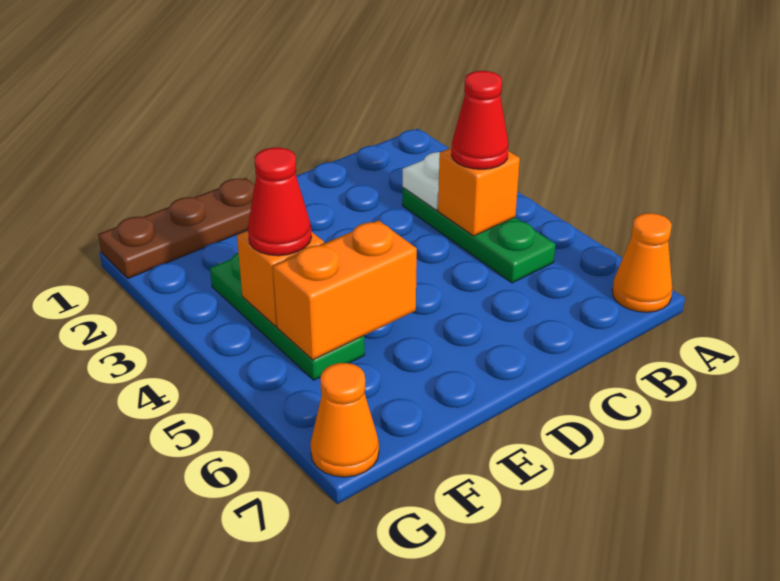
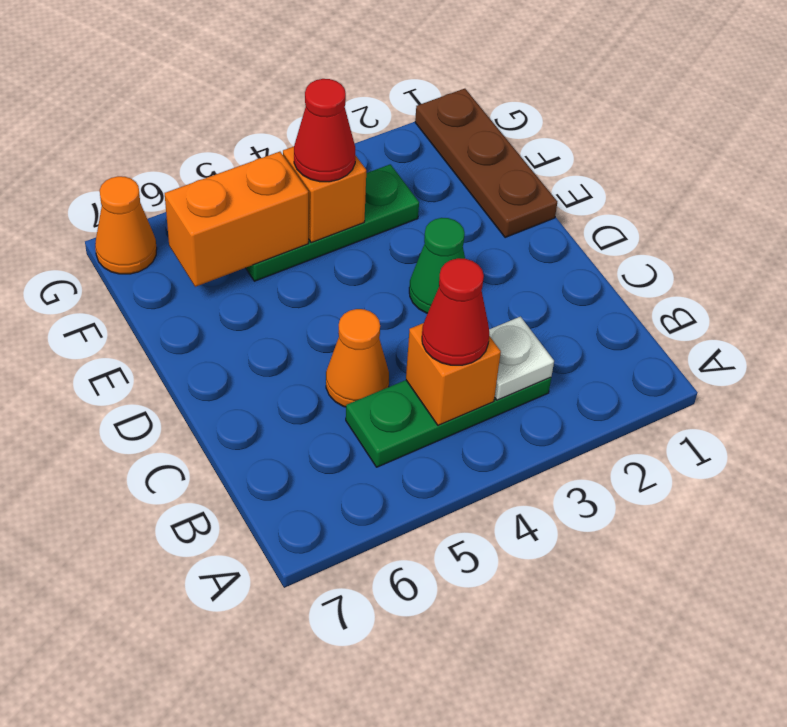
orange 1x1 cone [612,213,672,312] -> orange 1x1 cone moved to [326,309,389,407]
none -> green 1x1 cone [409,218,465,313]
orange 1x2 brick [273,220,417,360] -> orange 1x2 brick turned to [165,152,308,287]

